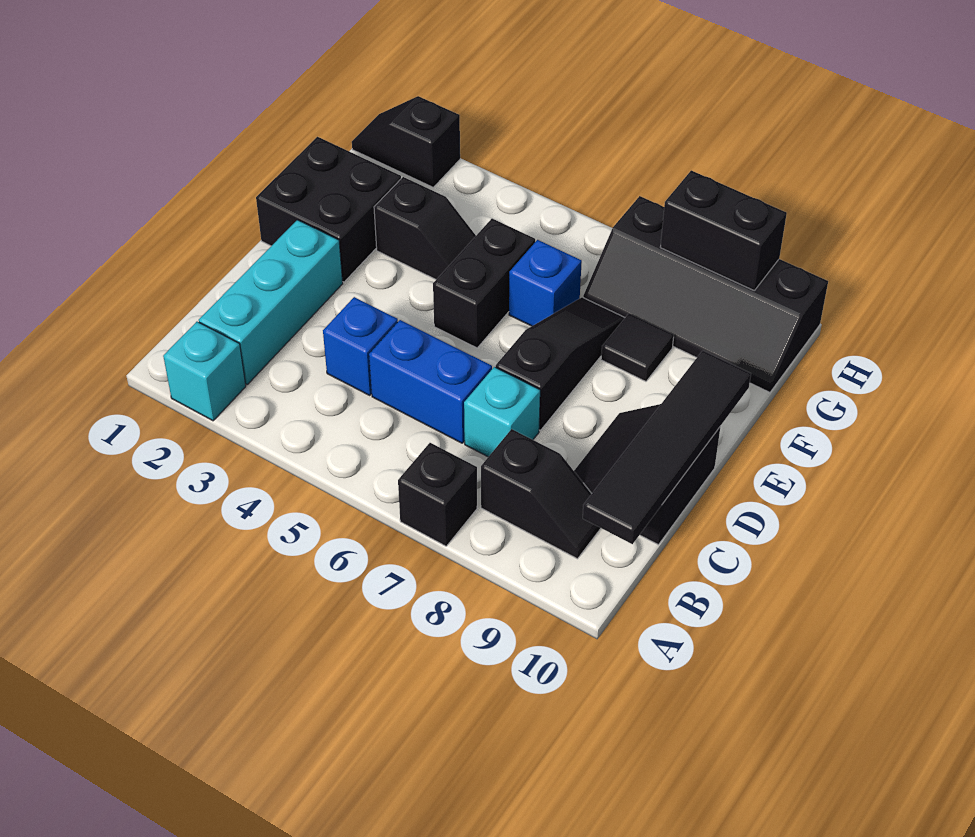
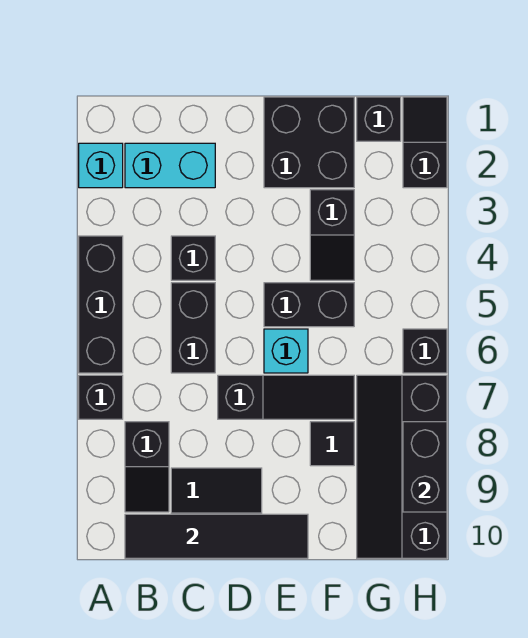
none -> black 1x3 brick [79,236,123,373]
cyan 1x3 brick [199,220,343,384] -> cyan 1x2 brick [125,143,215,188]
blue 1x1 brick [323,297,398,395] -> black 1x1 brick [171,236,215,280]
blue 1x2 brick [369,320,492,443] -> black 1x2 brick [171,283,215,373]
cyan 1x1 brick [464,367,540,457] -> cyan 1x1 brick moved to [264,329,308,373]
blue 1x1 brick [509,240,582,326] -> none
none -> black 1x1 brick [357,97,401,141]
none -> black 1x1 brick [403,329,447,373]

